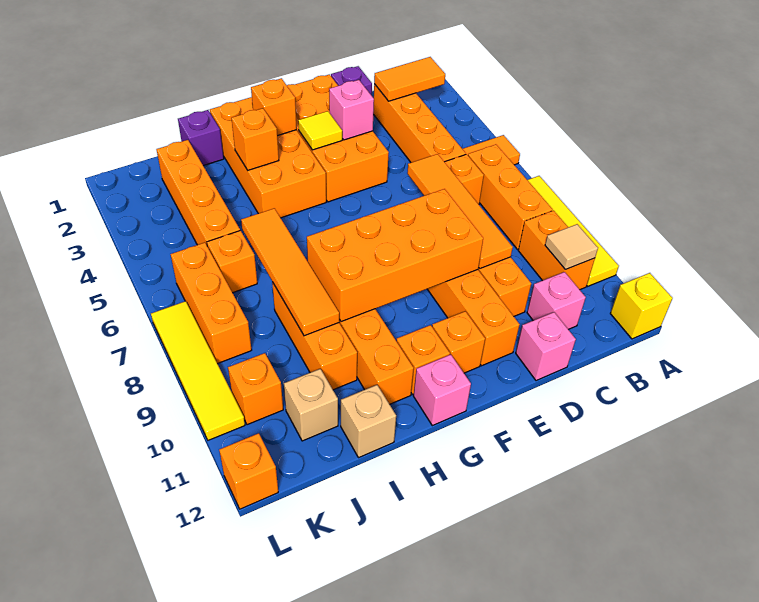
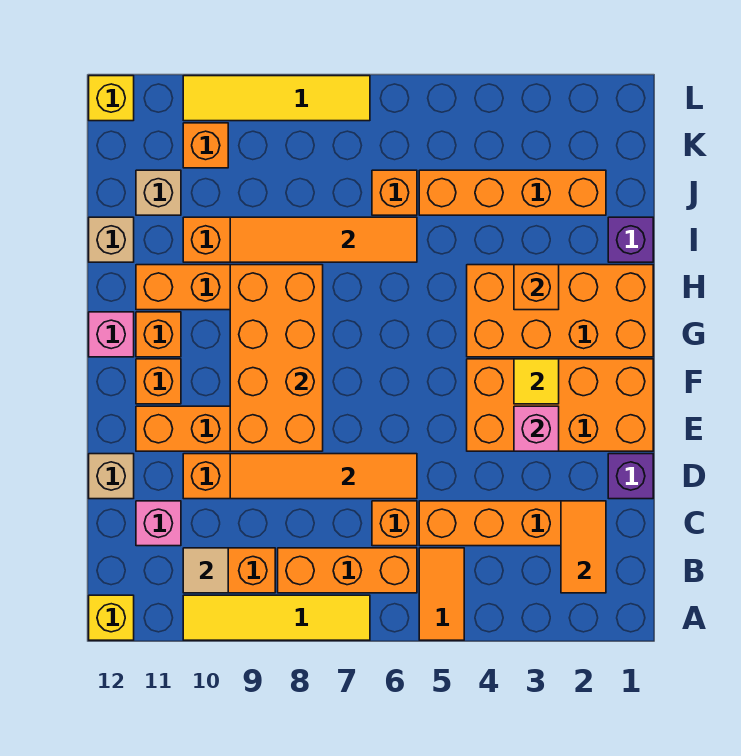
pink 1x1 brick [516,312,576,381] -> tan 1x1 brick [89,454,134,499]
orange 1x1 brick [251,78,297,136] -> none
orange 1x3 brick [171,243,252,364] -> none
orange 1x1 brick [219,433,278,509] -> yellow 1x1 brick [89,76,134,121]

